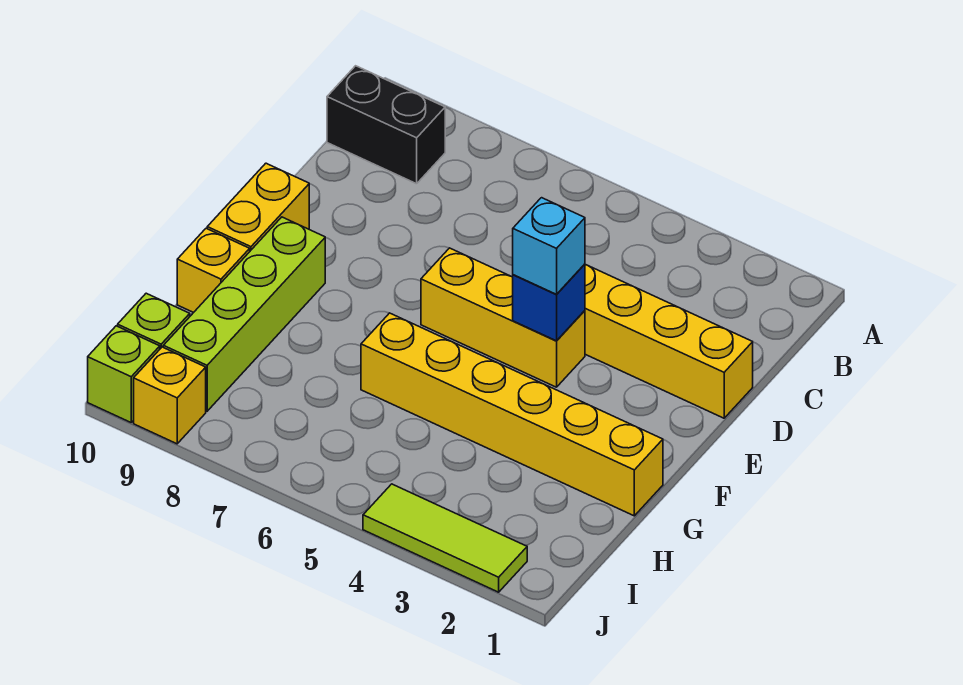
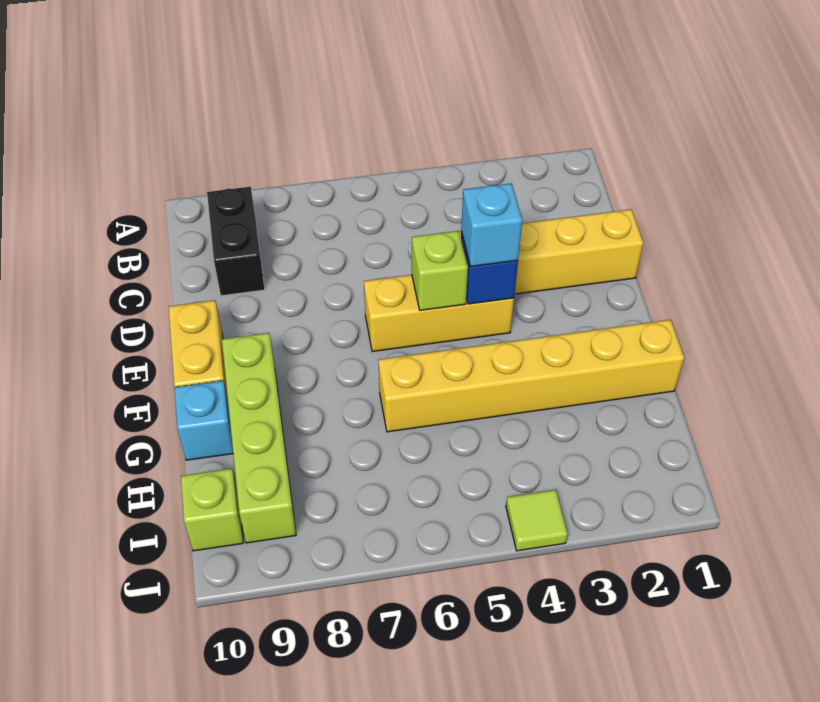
black 1x2 brick [327,66,445,184] -> black 1x2 brick turned to [207,187,265,296]
yellow 1x1 brick [177,228,250,313] -> cyan 1x1 brick [174,381,233,460]
lime 1x3 tile [363,484,527,592] -> lime 1x1 tile [506,490,568,551]
yellow 1x1 brick [134,347,206,444] -> none
lime 1x1 brick [88,326,160,422] -> lime 1x1 brick moved to [412,231,468,310]

